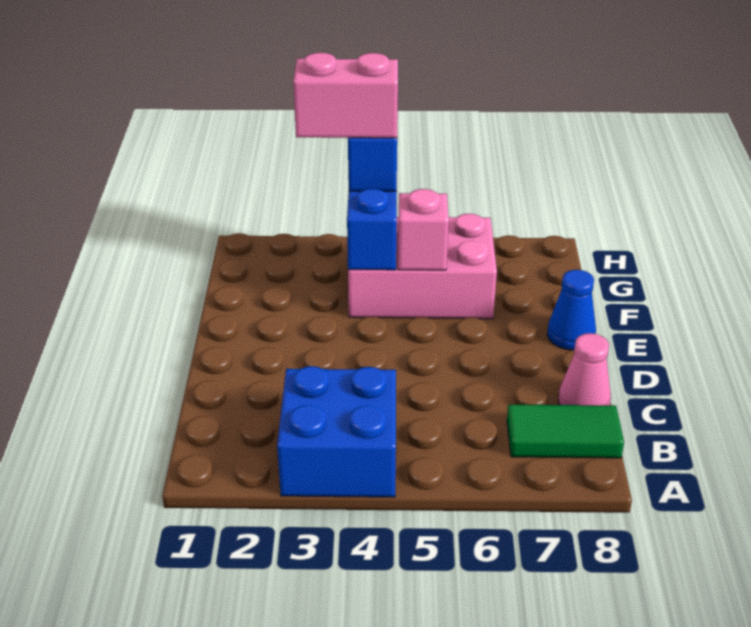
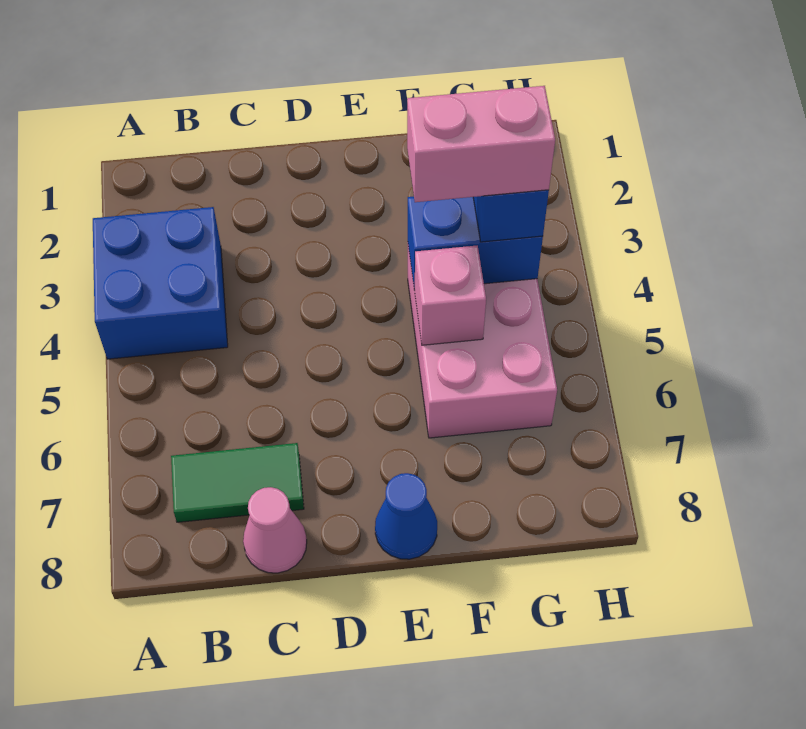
green 1x2 tile [507,405,624,458] -> green 1x2 tile turned to [171,443,304,522]
pink 1x2 brick [293,53,398,138] -> pink 1x2 brick turned to [407,86,555,202]

